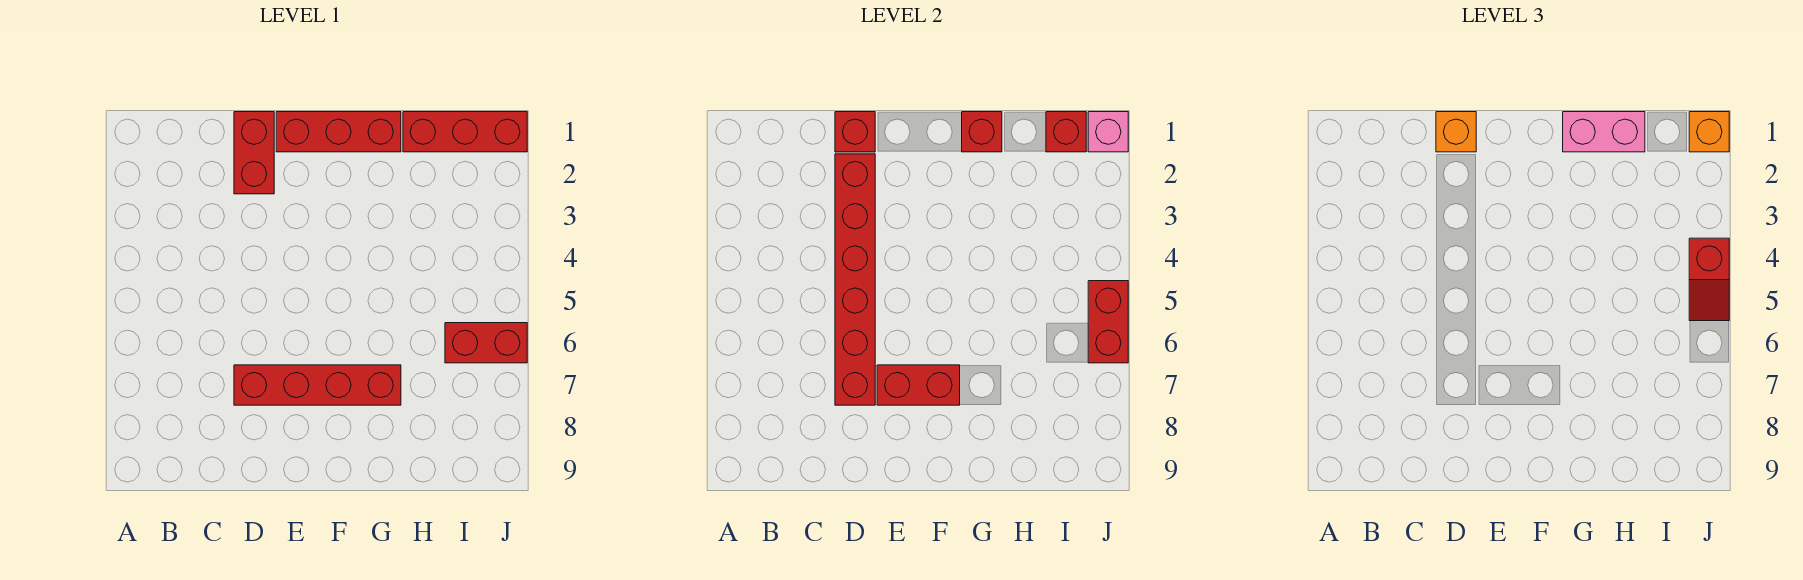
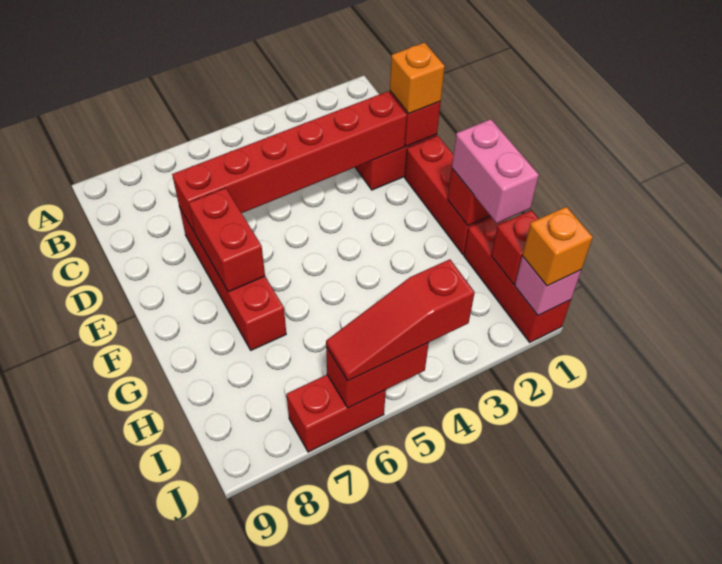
red 1x2 brick [445,323,527,363] -> red 1x2 brick turned to [287,375,386,452]
red 1x2 slope [1689,238,1729,321] -> red 1x3 slope [326,259,475,381]

